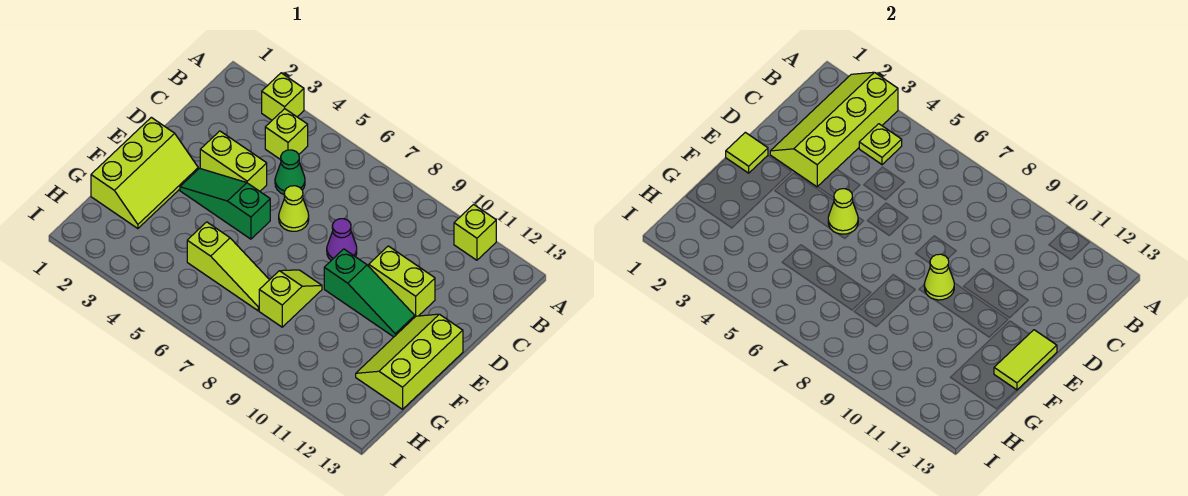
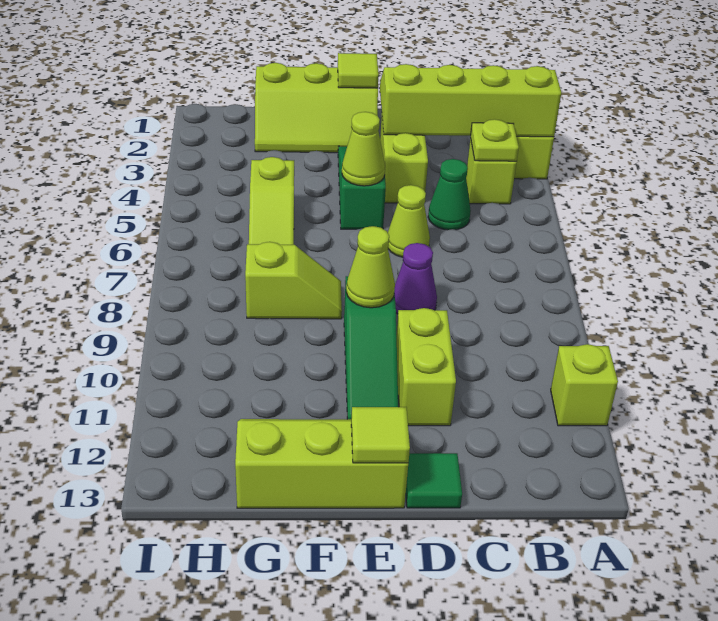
none -> green 1x1 tile [406,453,462,508]
lime 1x2 tile [994,330,1057,390] -> lime 1x1 tile [351,407,410,463]

